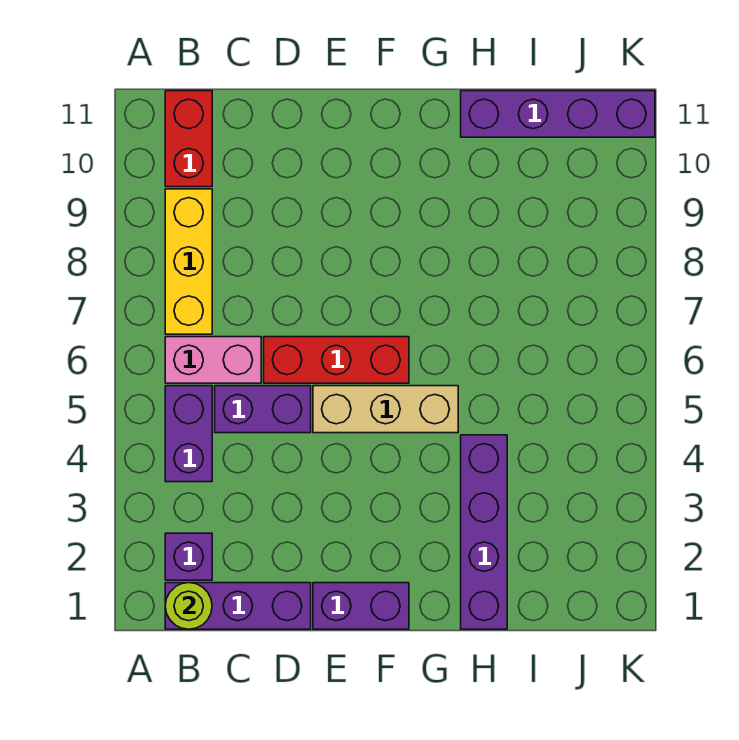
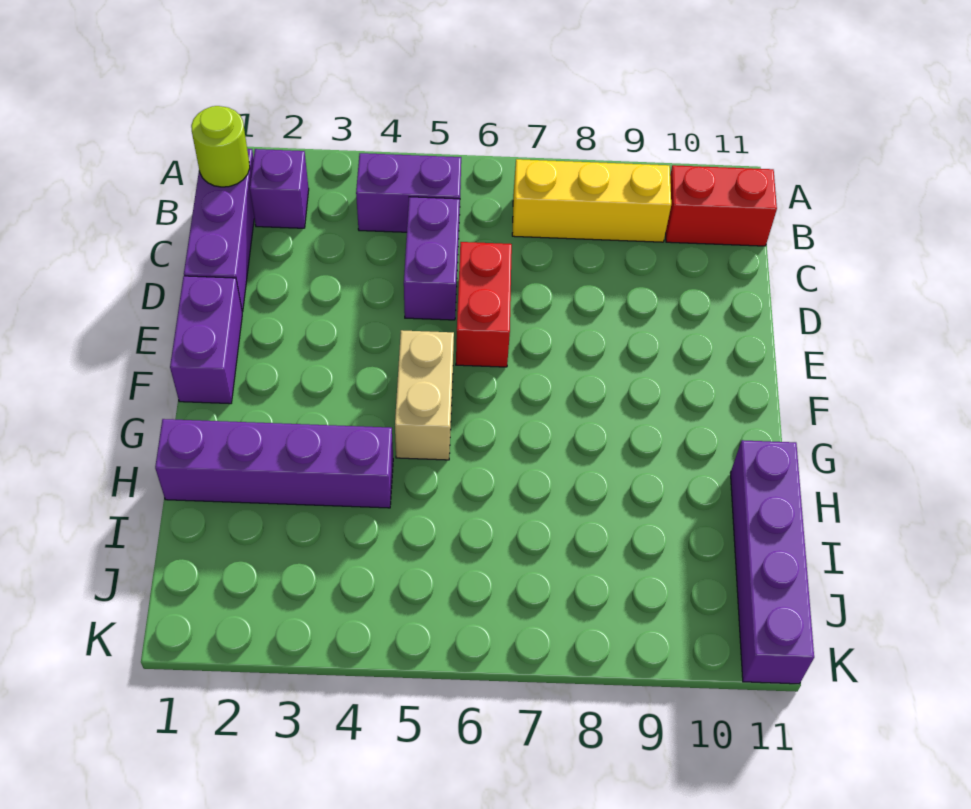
pink 1x2 brick [165,337,261,383] -> none
red 1x3 brick [264,337,409,383] -> red 1x2 brick [456,242,512,367]
tan 1x3 brick [313,386,458,433] -> tan 1x2 brick [395,330,454,460]

